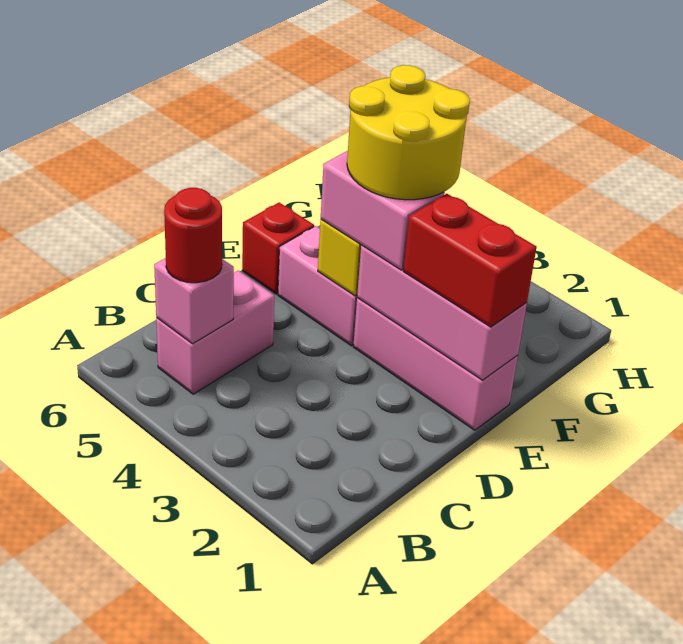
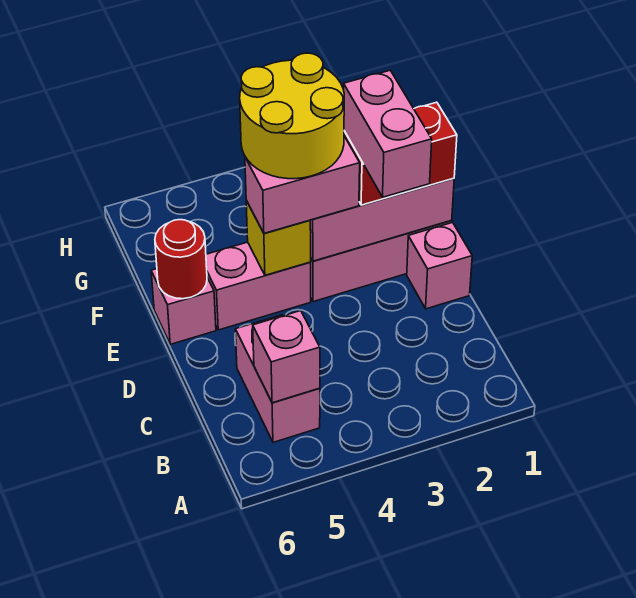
red 1x1 round brick [164,188,222,283] -> red 1x1 round brick moved to [155,220,207,299]
none -> pink 1x1 brick [407,223,472,309]
none -> pink 1x2 brick [344,70,432,197]
red 1x1 brick [242,203,314,294] -> pink 1x1 brick [151,269,216,344]

